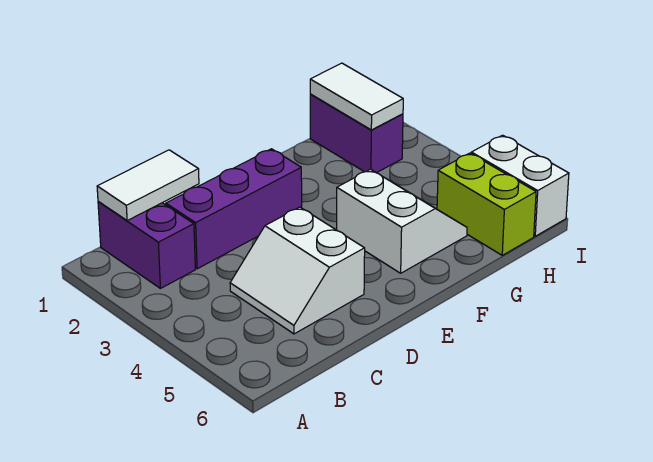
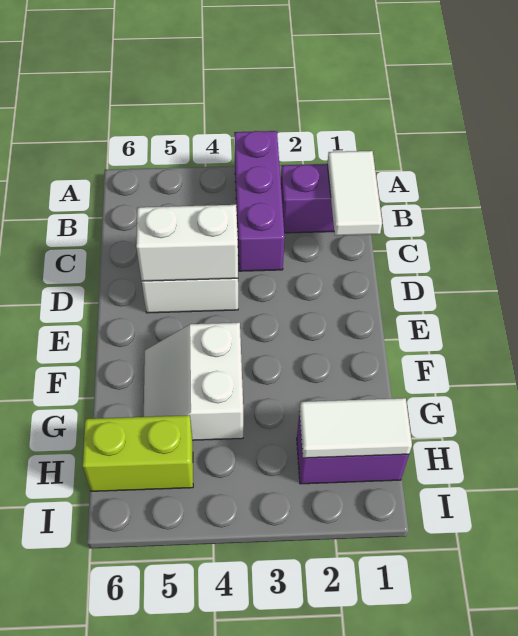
purple 1x3 brick [166,149,302,269] -> purple 1x3 brick moved to [234,131,285,271]
white 2x2 slope [337,169,467,273] -> white 2x2 slope turned to [144,323,243,440]
white 1x2 brick [471,135,569,236] -> white 1x2 brick moved to [136,205,238,281]

